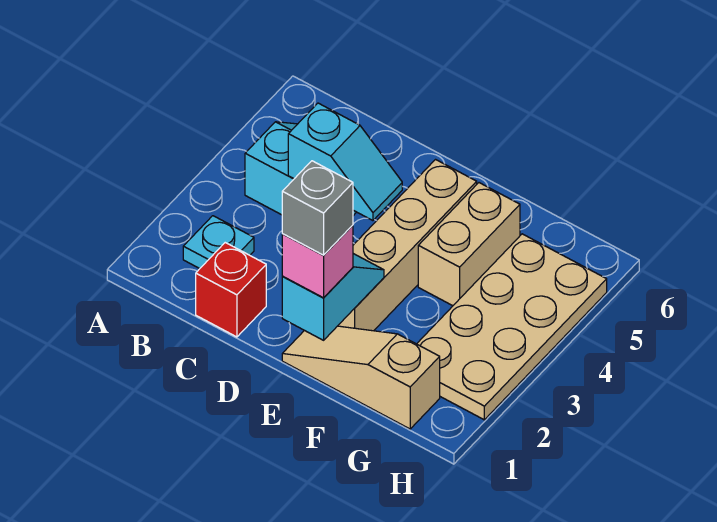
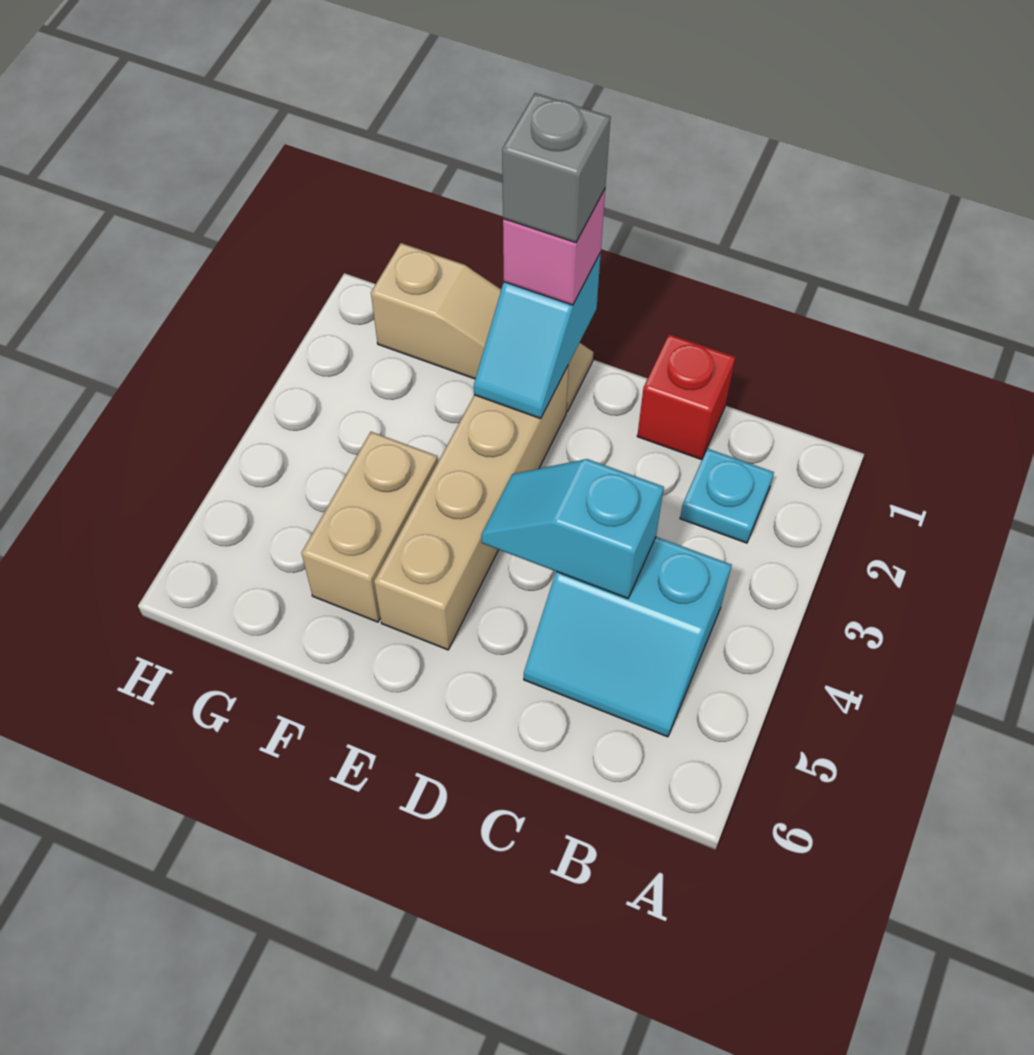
tan 2x4 plate [417,234,607,420] -> none

